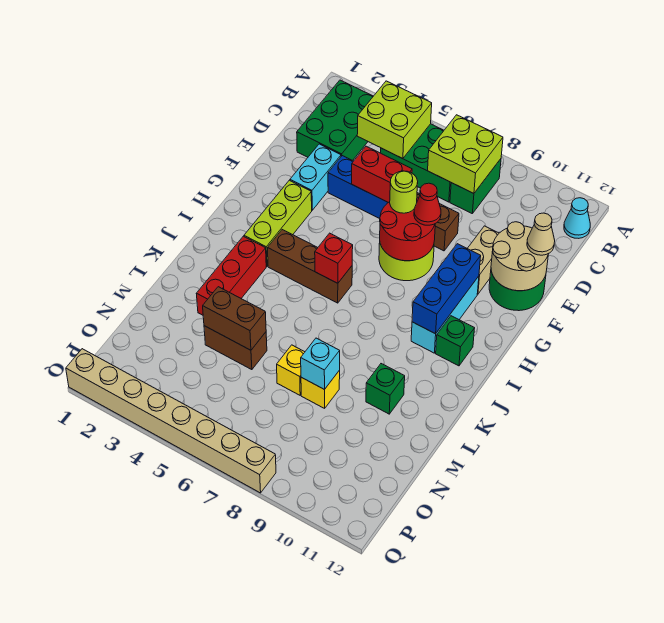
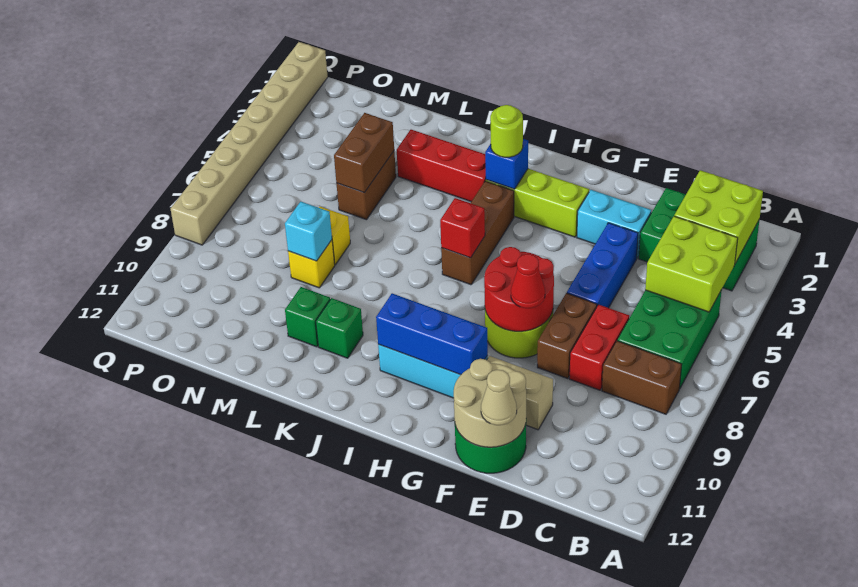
lime 2x2 brick [428,115,503,194] -> lime 2x2 brick moved to [674,170,763,263]
green 1x2 brick [450,159,501,213] -> brown 1x2 brick [602,341,682,414]
cyan 1x1 cone [564,198,590,238] -> none
red 1x2 brick [352,146,412,203] -> red 1x2 brick moved to [569,305,629,390]
lime 1x1 round brick [390,171,418,213] -> lime 1x1 round brick moved to [490,105,523,157]
none -> blue 1x1 brick [485,139,528,189]
green 1x1 brick [436,316,475,366] -> green 1x1 brick moved to [316,298,363,358]

